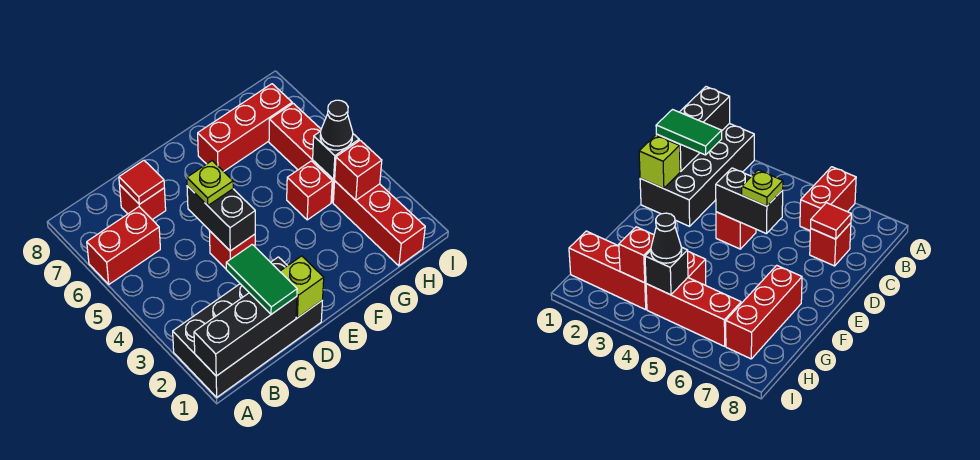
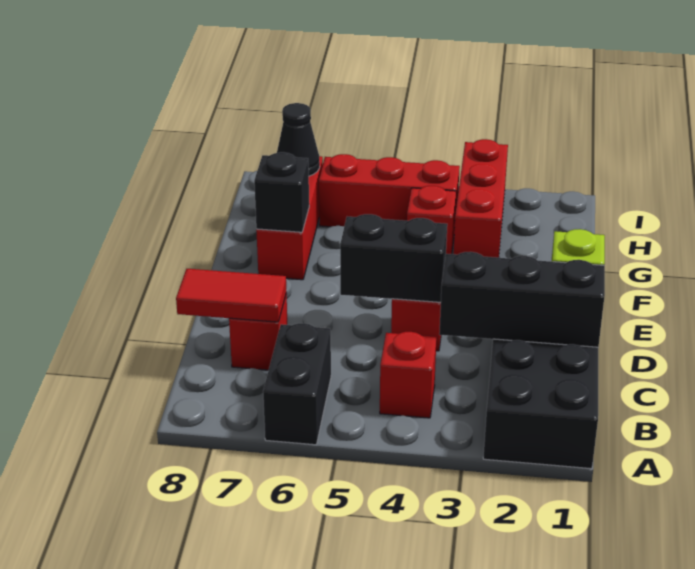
black 1x3 brick [194,293,297,376] -> black 1x3 brick turned to [439,252,605,347]
red 1x2 brick [87,207,160,284] -> black 1x2 brick [263,323,331,445]
green 1x2 tile [226,245,297,314] -> none
red 1x1 tile [119,160,164,204] -> red 1x2 tile [176,269,287,322]
lime 1x1 plate [187,161,233,205] -> none
red 1x3 brick [333,181,425,266] -> red 1x3 brick turned to [453,139,508,258]
red 1x1 brick [335,140,382,200] -> red 1x1 brick moved to [380,332,437,418]
black 1x1 brick [313,131,359,179] -> black 1x1 brick moved to [254,152,309,232]
black 1x1 cone [320,100,353,150] -> black 1x1 cone moved to [277,103,320,176]

